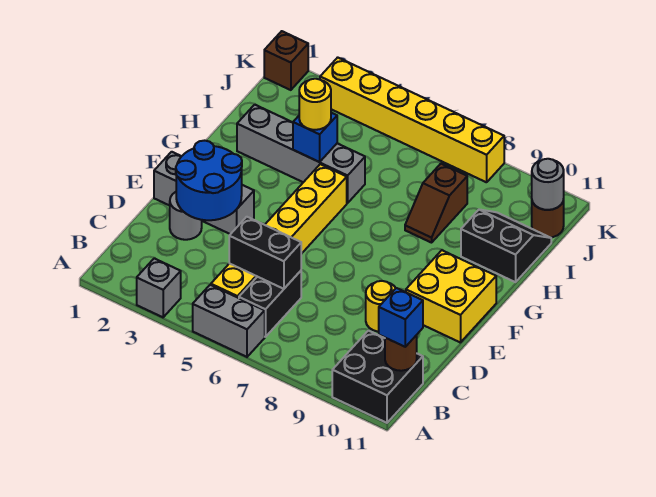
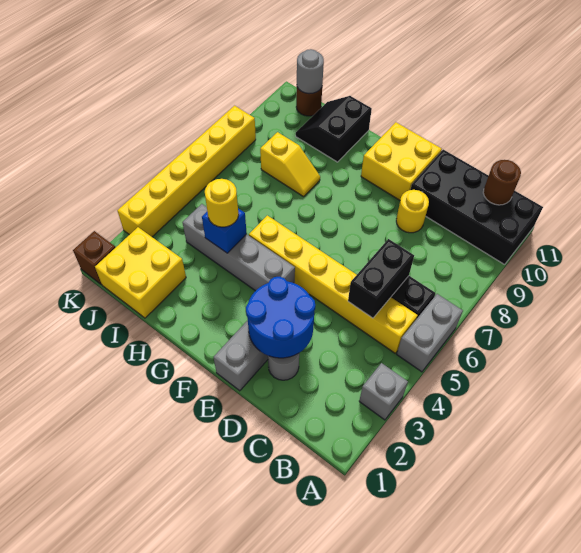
black 2x2 brick [332,331,423,423] -> black 2x4 brick [410,150,543,264]
blue 1x1 brick [379,288,423,347] -> none
grey 1x4 brick [237,105,365,203] -> grey 1x4 brick turned to [183,204,295,291]
brown 1x2 slope [405,164,467,243] -> yellow 1x2 slope [260,132,320,197]
none -> yellow 2x2 brick [95,227,186,318]

